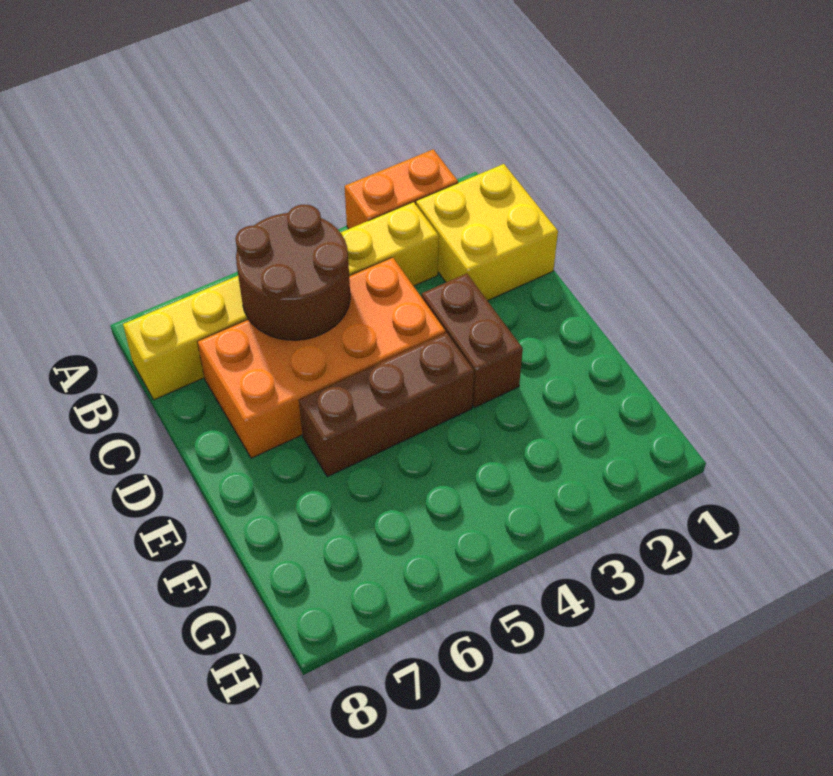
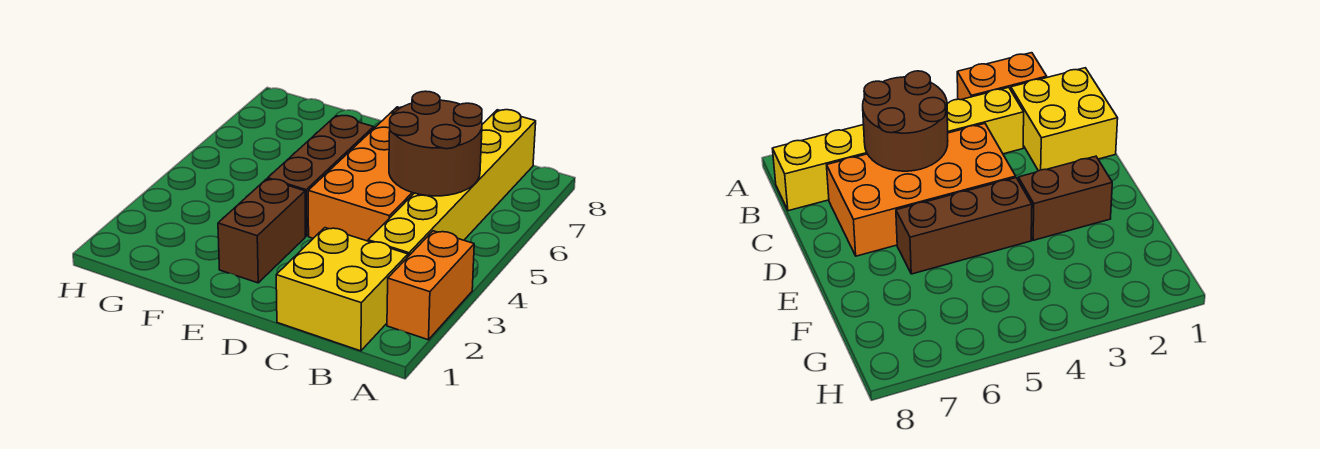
brown 1x2 brick [422,273,523,408] -> brown 1x2 brick turned to [218,179,305,283]

